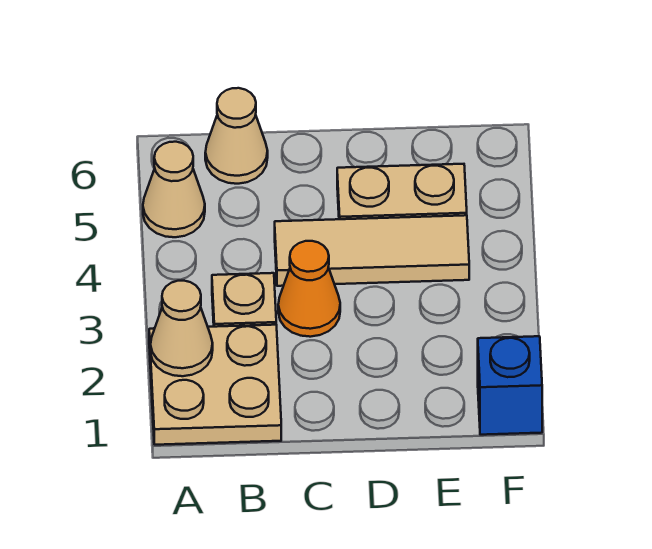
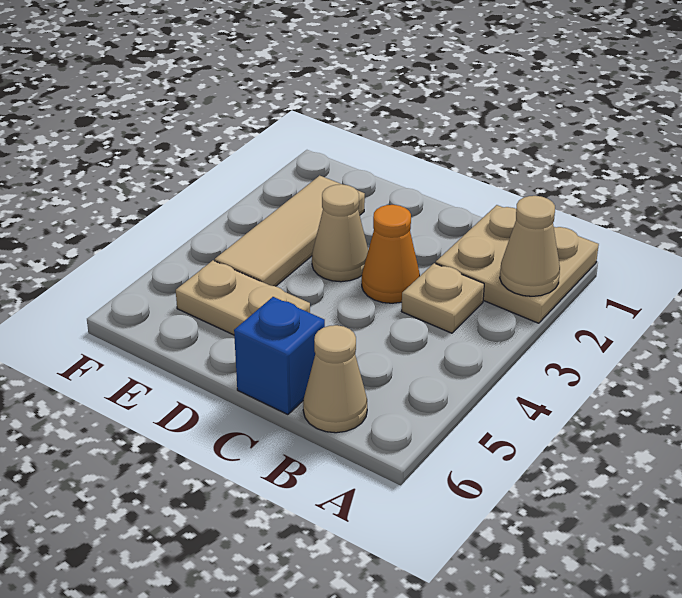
tan 1x1 cone [143,142,205,237] -> tan 1x1 cone moved to [312,184,368,282]
tan 1x3 tile [275,215,469,286] -> tan 1x3 tile turned to [215,176,365,286]
blue 1x1 brick [478,336,542,435] -> blue 1x1 brick moved to [234,297,325,415]

